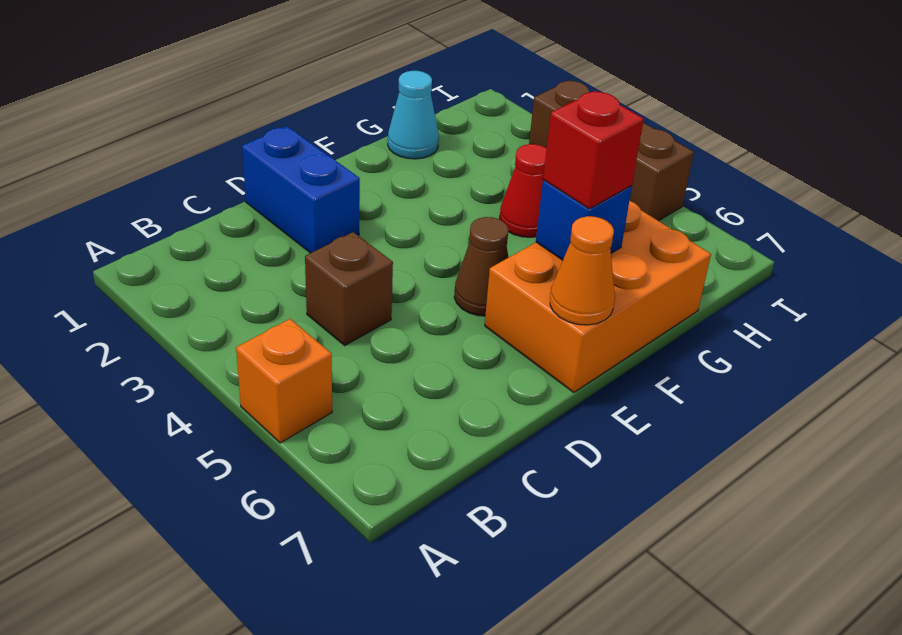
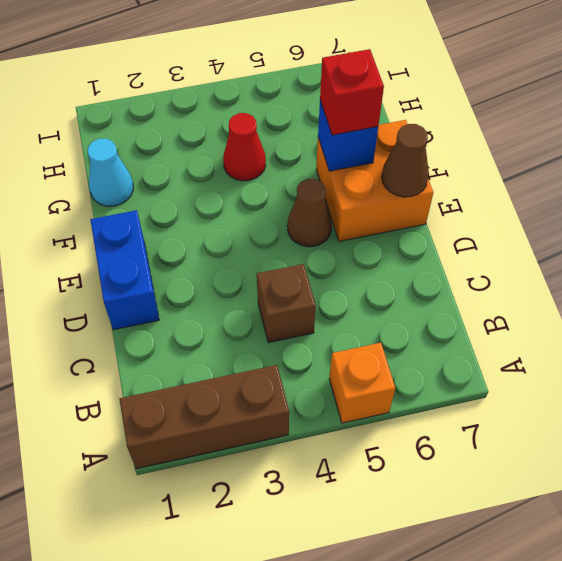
blue 1x2 brick [242,126,360,253] -> blue 1x2 brick turned to [90,210,159,330]
orange 2x3 brick [485,201,711,392] -> orange 2x2 brick [316,120,433,241]
orange 1x1 cone [550,216,615,325] -> brown 1x1 cone [382,124,429,197]
brown 1x3 brick [529,80,694,221] -> brown 1x3 brick moved to [119,365,289,469]

